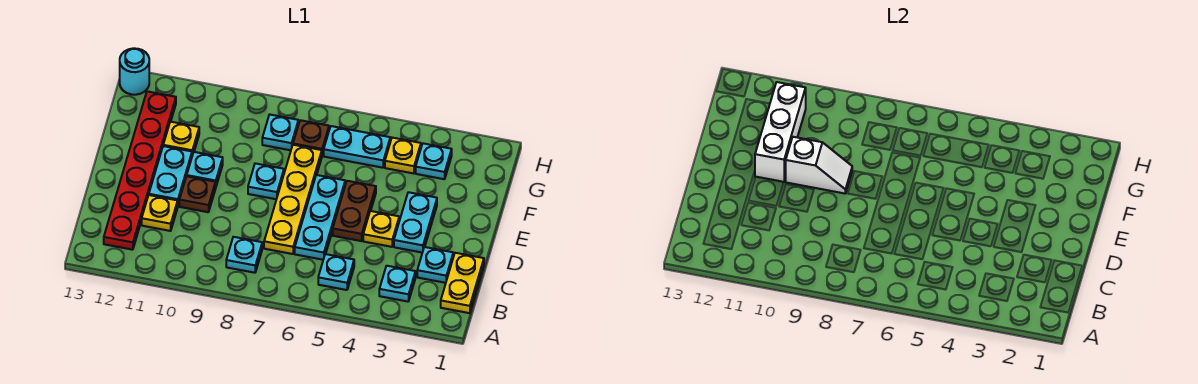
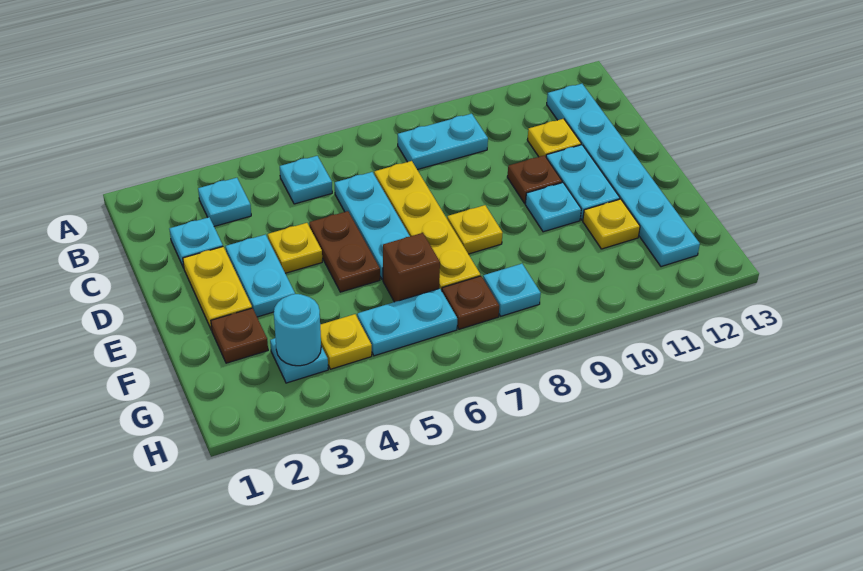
yellow 1x2 plate [441,253,484,313] -> yellow 1x2 plate moved to [183,247,252,330]
cyan 1x1 plate [226,237,262,273] -> cyan 1x2 plate [398,114,488,170]
red 1x6 plate [104,91,176,250] -> cyan 1x6 plate [547,84,700,267]
cyan 1x1 plate [248,163,284,199] -> yellow 1x1 plate [447,205,503,254]
white 1x2 slope [786,137,852,193] -> none
white 1x3 brick [755,82,806,182] -> none
none -> brown 1x1 plate [211,308,268,363]
none -> brown 1x1 brick [383,233,440,302]
cyan 1x1 round brick [120,48,149,95] -> cyan 1x1 round brick moved to [274,294,321,366]

